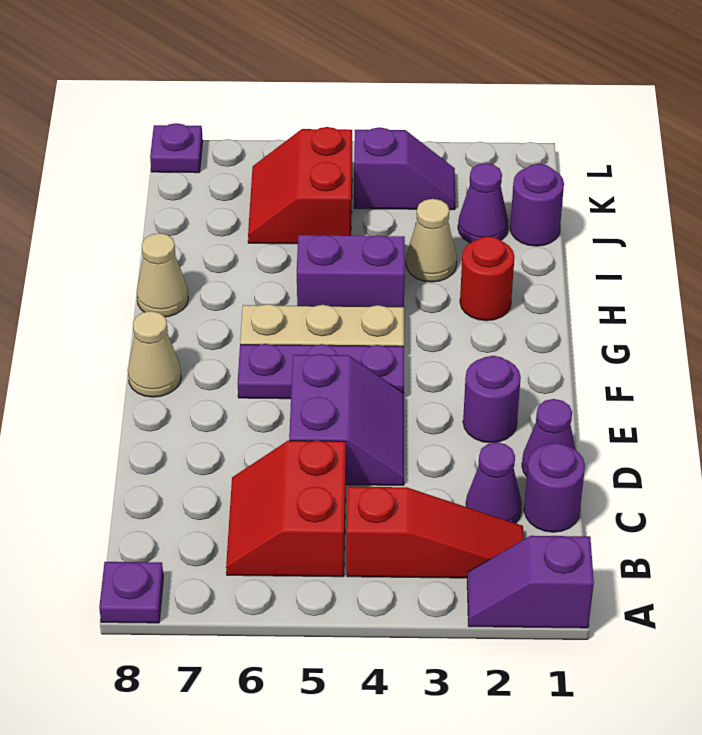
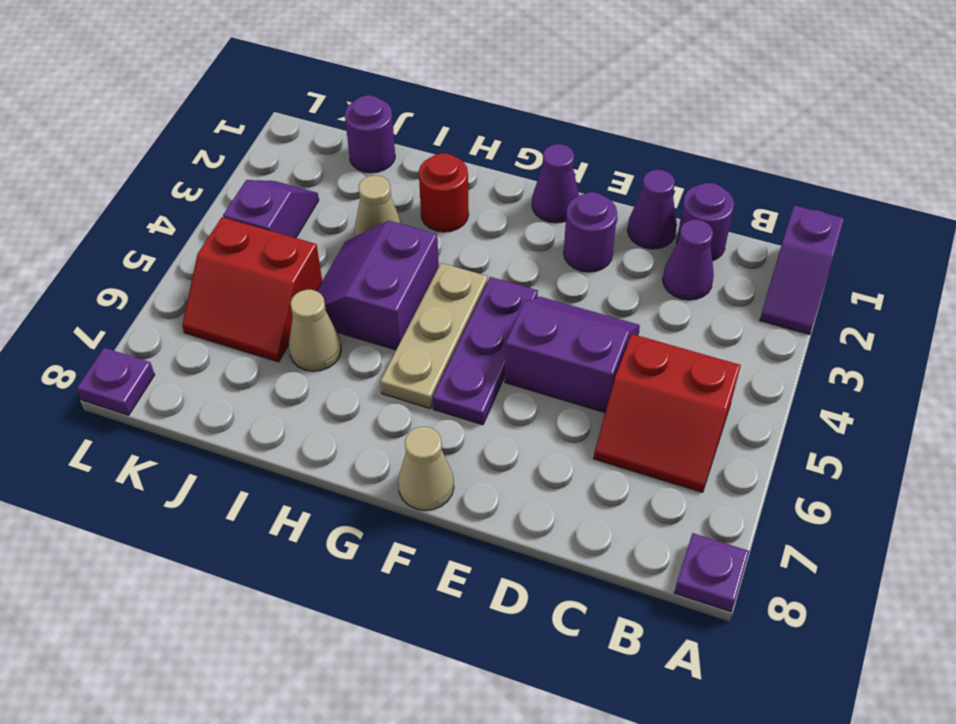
red 1x3 slope [347,487,524,578] -> none
tan 1x1 cone [137,233,188,317] -> tan 1x1 cone moved to [289,290,341,371]
purple 1x1 cone [458,163,508,243] -> purple 1x1 cone moved to [532,144,579,223]

